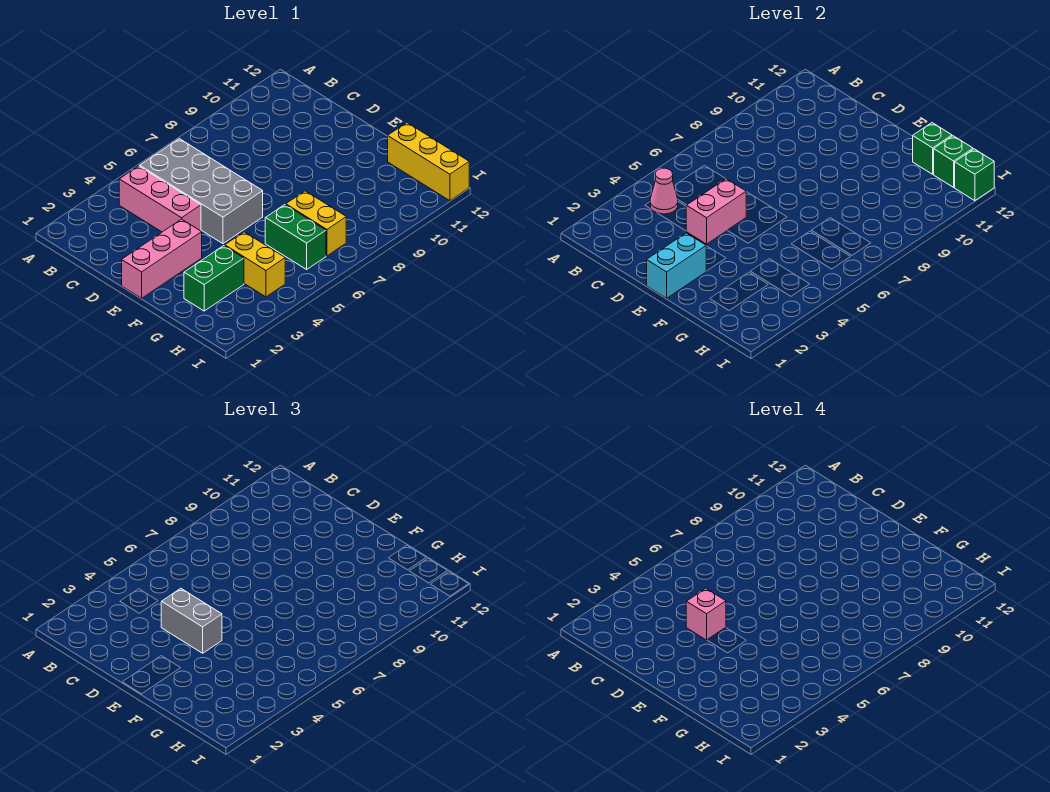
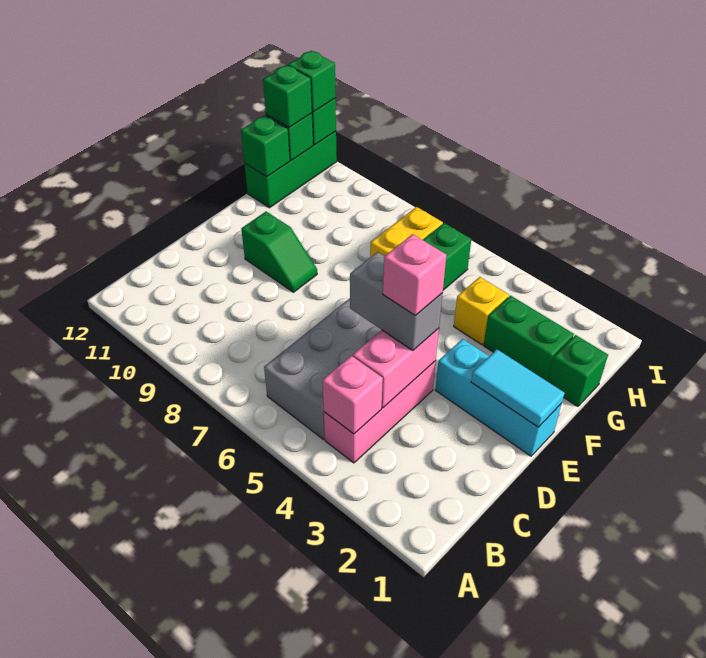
pink 1x1 cone [650,168,678,214] -> pink 1x1 brick [323,356,383,434]
pink 1x2 brick [686,179,746,244] -> pink 1x2 brick turned to [353,328,439,408]
grey 1x2 brick [161,588,222,653] -> grey 1x2 brick turned to [350,252,443,351]
pink 1x3 brick [122,219,202,298] -> cyan 1x3 brick [435,339,562,456]
cyan 1x2 brick [647,233,706,298] -> cyan 1x2 tile [471,349,565,427]
none -> green 1x2 slope [241,212,317,292]
none -> green 1x1 brick [548,335,608,406]
yellow 1x2 brick [225,232,285,297] -> yellow 1x1 brick [454,277,509,345]
yellow 1x3 brick [388,123,469,201] -> green 1x3 brick [244,131,337,208]
none -> green 1x1 brick [263,65,312,127]
none -> green 1x1 brick [288,51,336,112]

